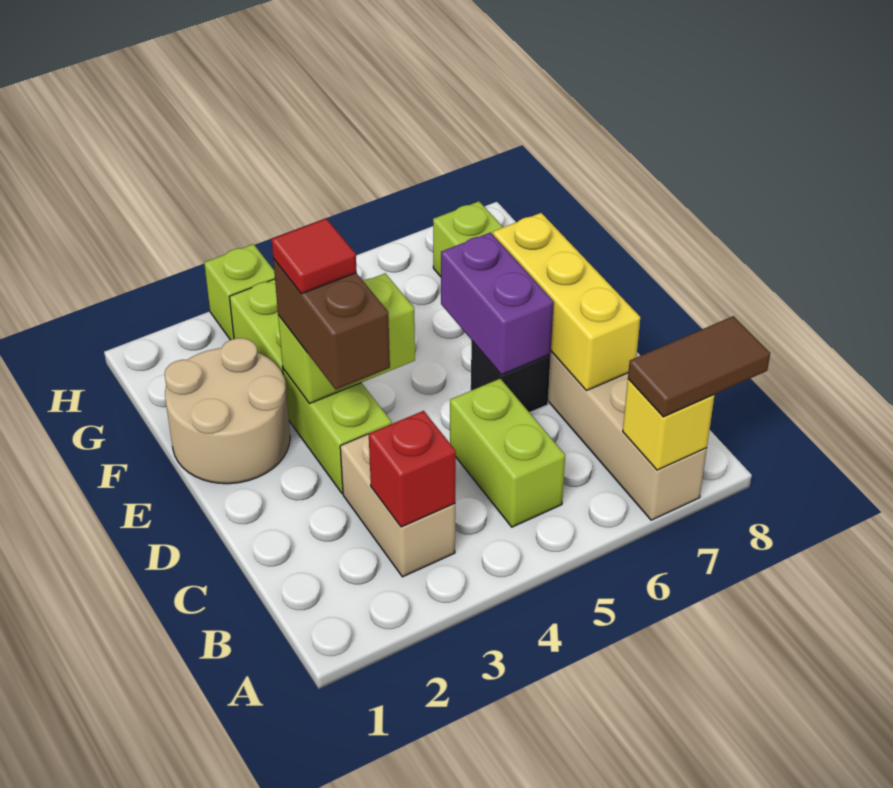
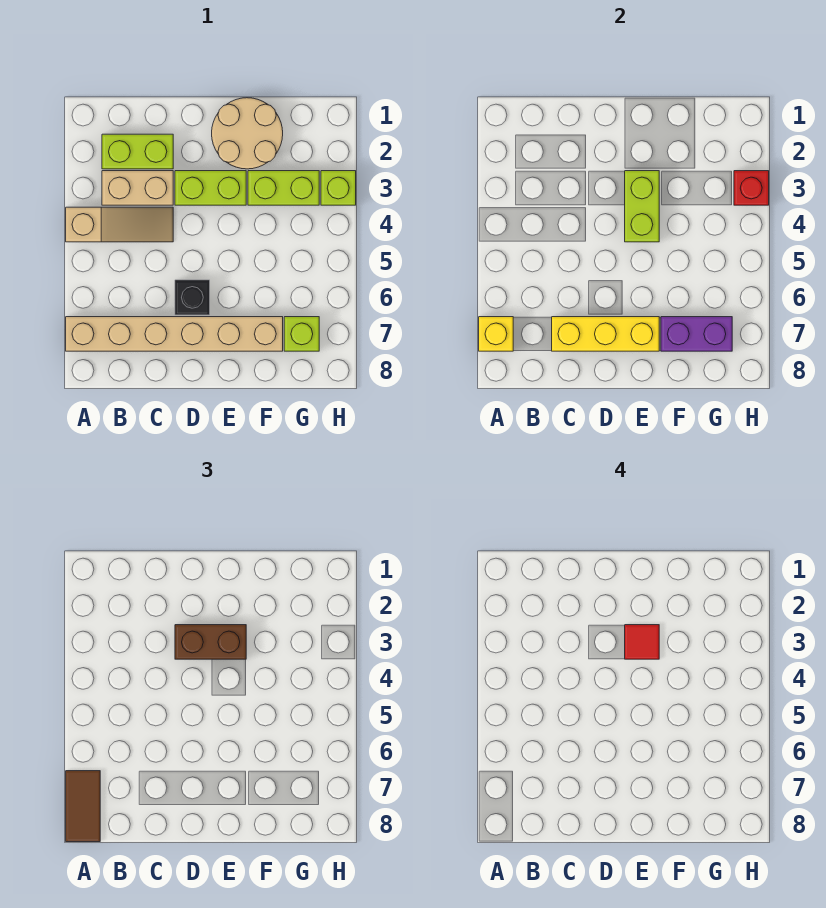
none -> tan 1x3 slope [66,207,173,242]
red 1x1 brick [369,411,456,527] -> red 1x1 brick moved to [734,171,769,205]
lime 1x2 brick [450,379,565,527] -> lime 1x2 brick moved to [102,134,173,169]
purple 1x2 brick [441,232,554,375] -> purple 1x2 brick moved to [661,317,732,351]

